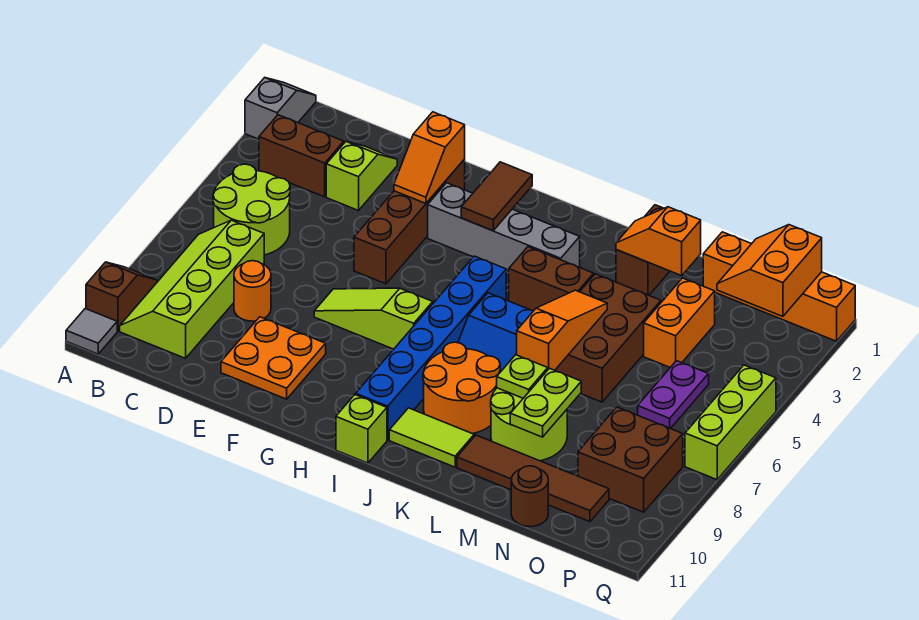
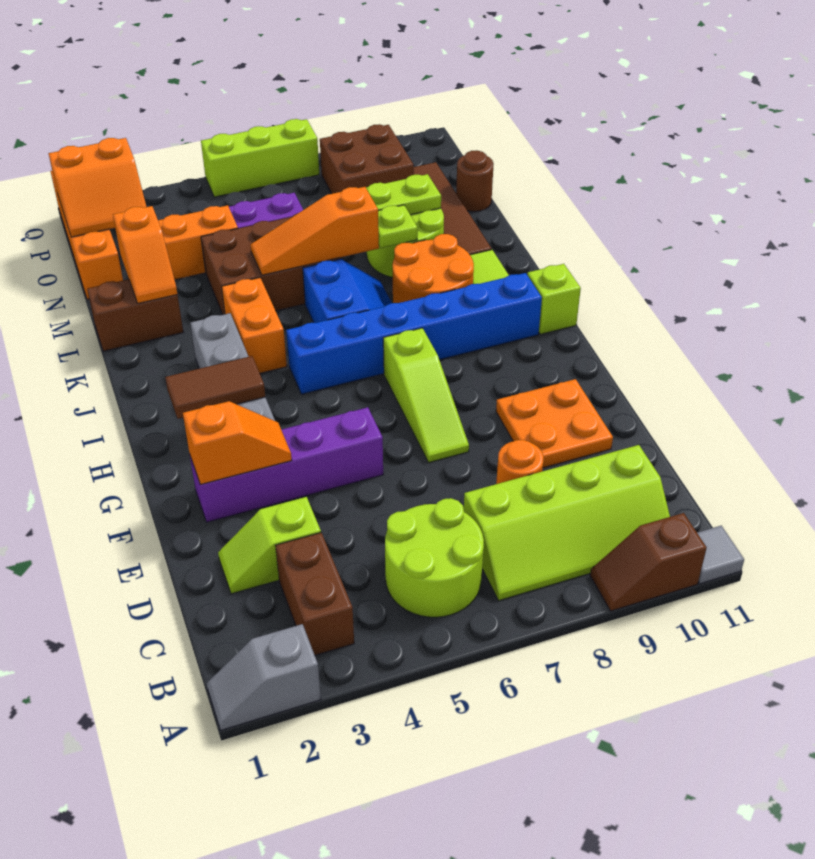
brown 1x4 brick [354,159,465,284] -> purple 1x4 brick [190,407,383,522]
brown 1x2 brick [509,247,594,311] -> orange 1x2 brick [222,278,287,373]

